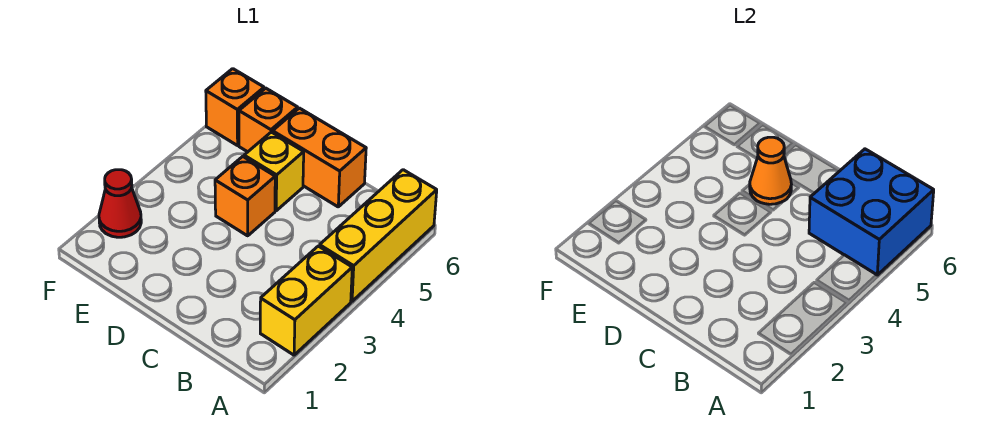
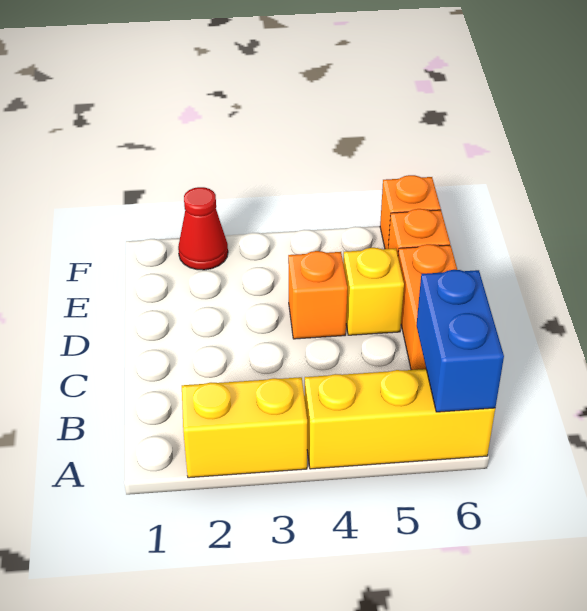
blue 2x2 brick [809,149,934,275] -> blue 1x2 brick [417,270,504,412]
orange 1x1 cone [750,137,791,204] -> none

